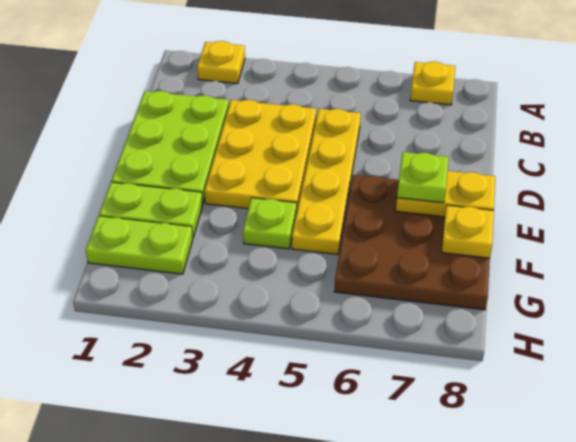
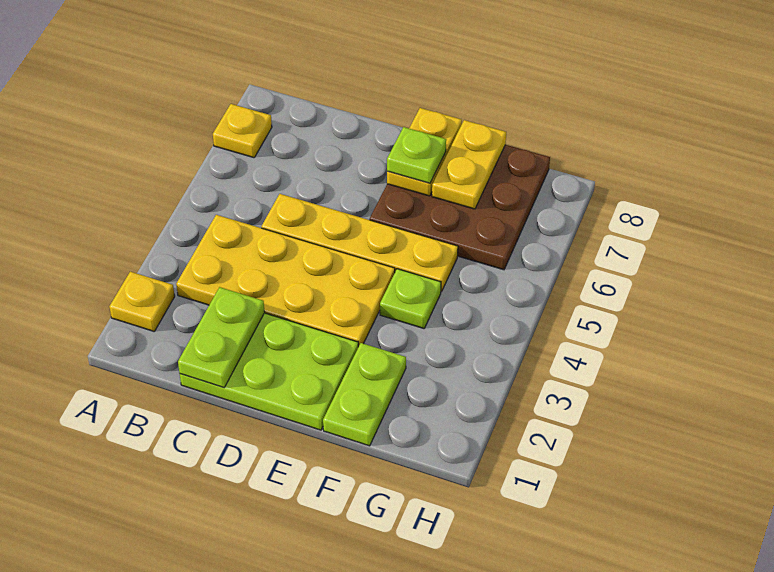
yellow 2x3 plate [205,100,316,210] -> yellow 2x4 plate [176,215,395,347]
yellow 1x1 plate [442,205,494,258] -> yellow 1x2 plate [432,120,506,209]
lime 1x2 plate [86,216,193,274] -> lime 1x2 plate moved to [178,287,265,388]

